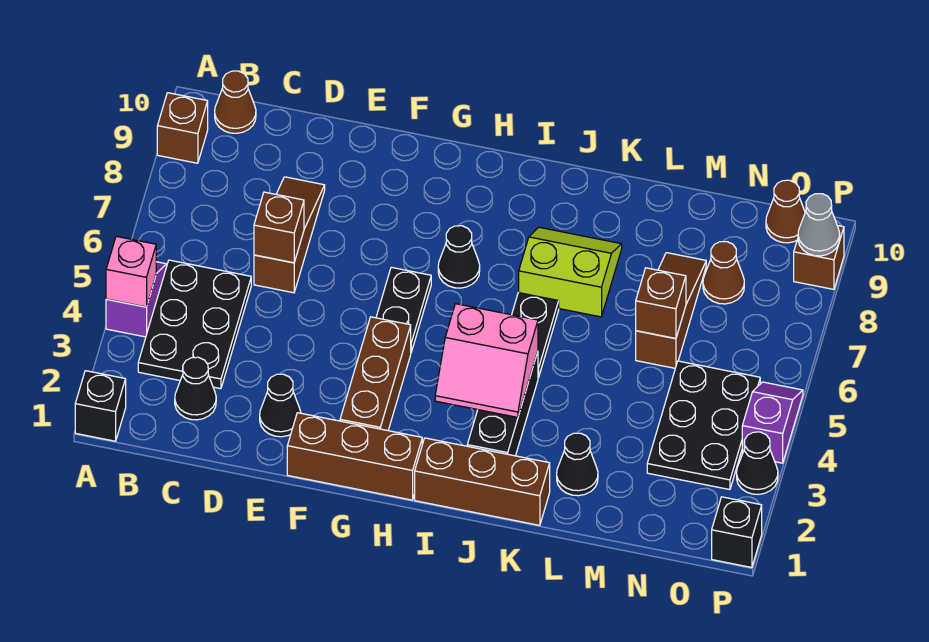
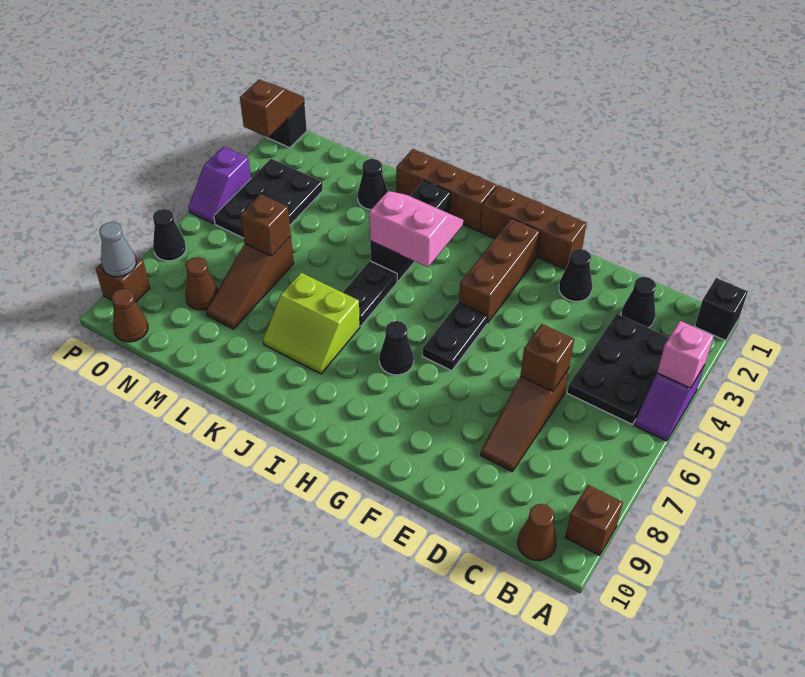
none -> brown 1x2 slope [240,80,304,137]
black 1x1 cone [737,432,778,494] -> black 1x1 cone moved to [153,209,186,261]

